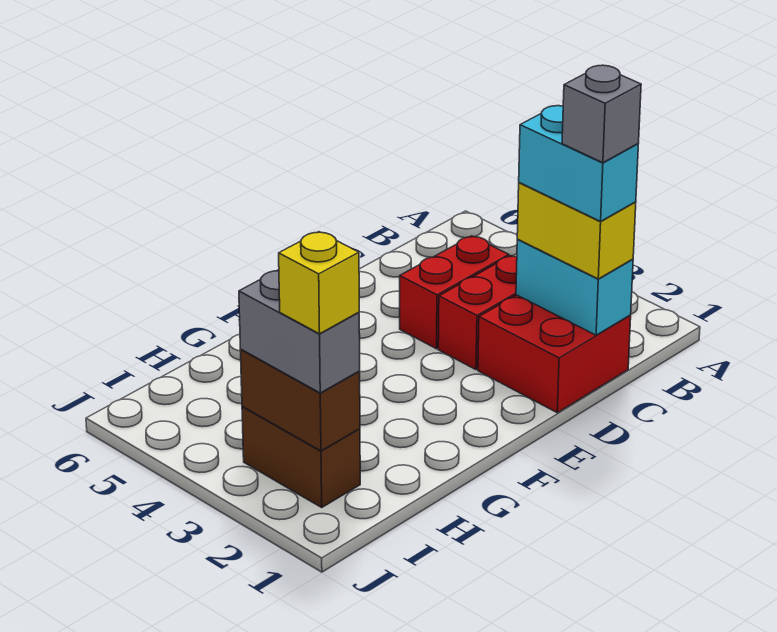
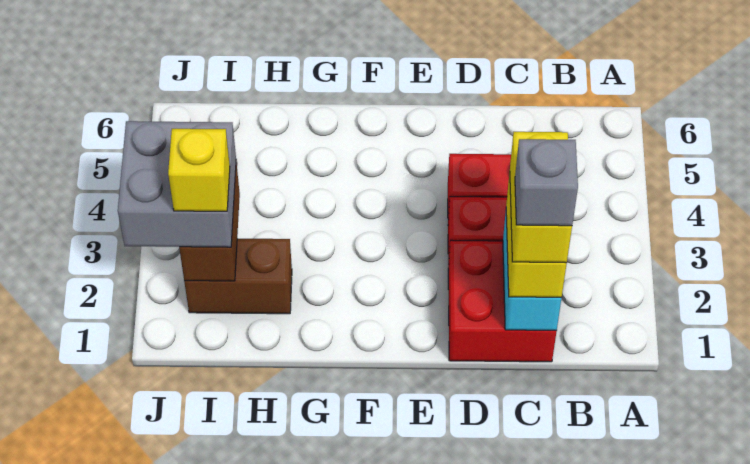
cyan 1x2 brick [519,106,638,221] -> yellow 1x2 brick [510,132,572,263]
brown 1x2 brick [242,407,360,507] -> brown 1x2 brick turned to [184,239,292,314]
grey 1x2 brick [239,270,360,393] -> grey 2x2 brick [118,121,236,247]

